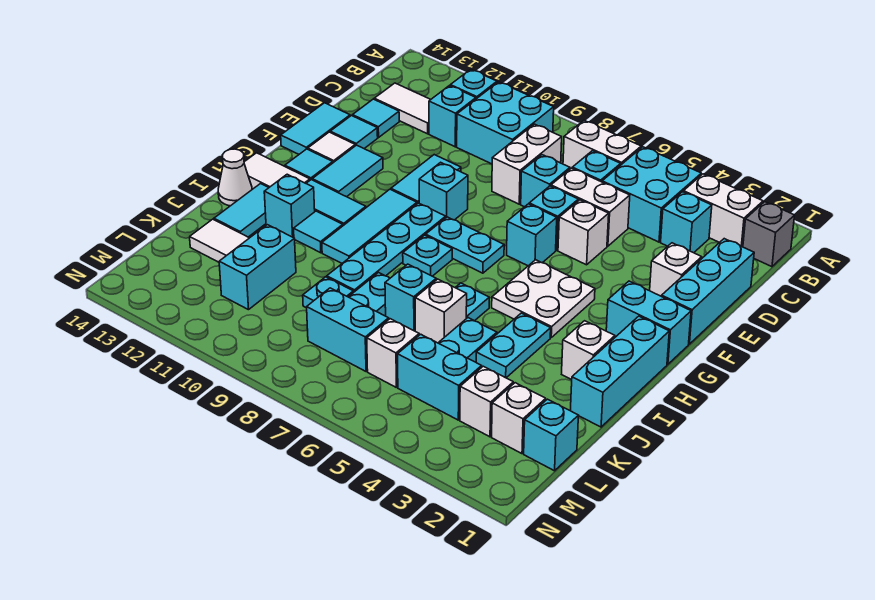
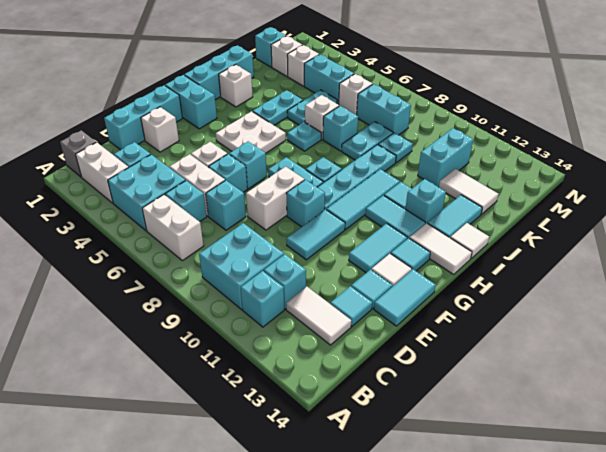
white 1x2 brick [492,124,562,204] -> white 1x2 brick moved to [246,167,305,230]
white 1x1 cone [218,149,252,206] -> white 1x1 tile [450,223,489,258]

